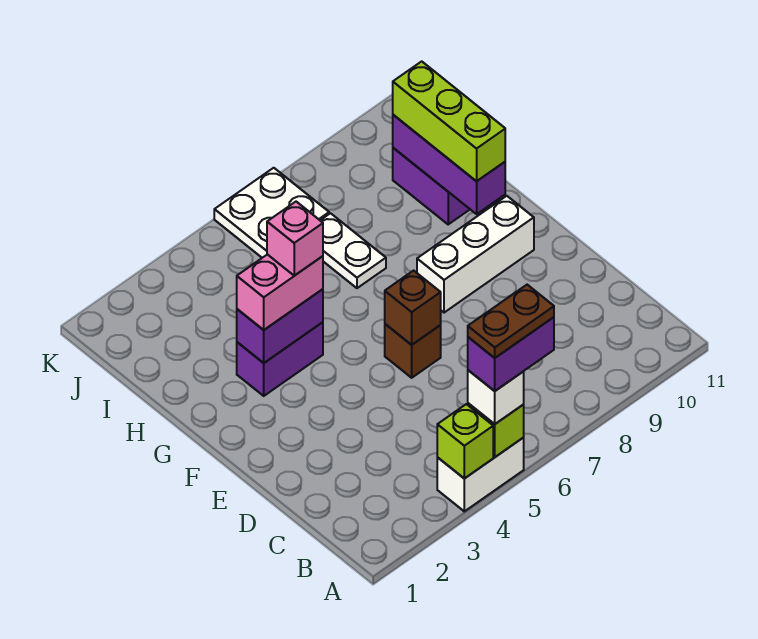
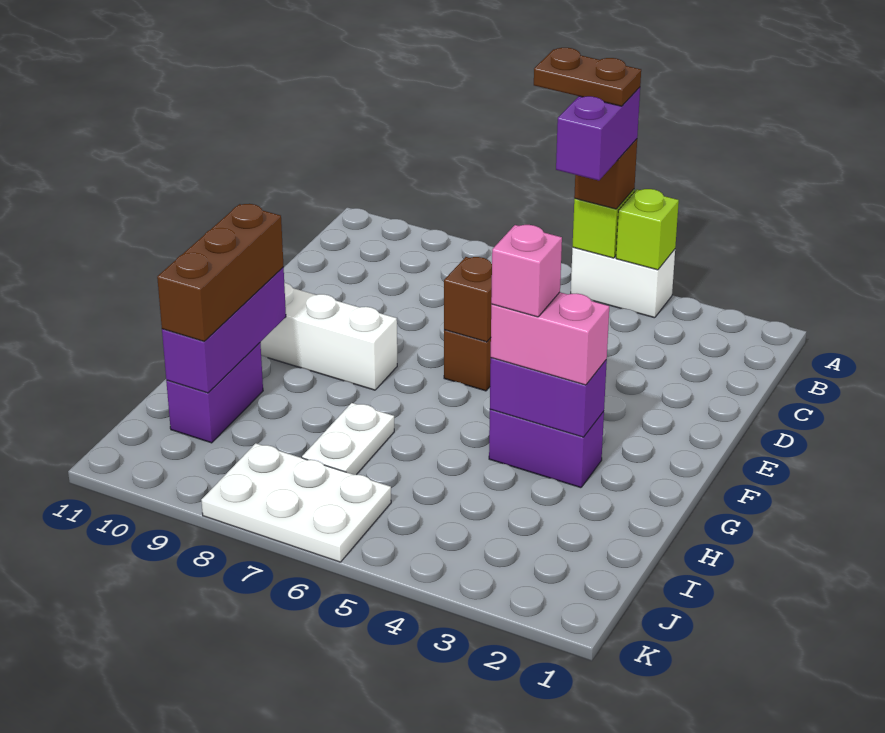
white 1x1 brick [468,370,524,424] -> brown 1x1 brick [574,139,637,209]
purple 1x2 brick [468,317,554,391] -> purple 1x2 brick turned to [556,87,640,181]
lime 1x3 brick [393,61,505,181] -> brown 1x3 brick [157,204,284,341]
white 2x2 plate [214,168,329,258] -> white 2x3 plate [201,443,391,562]

